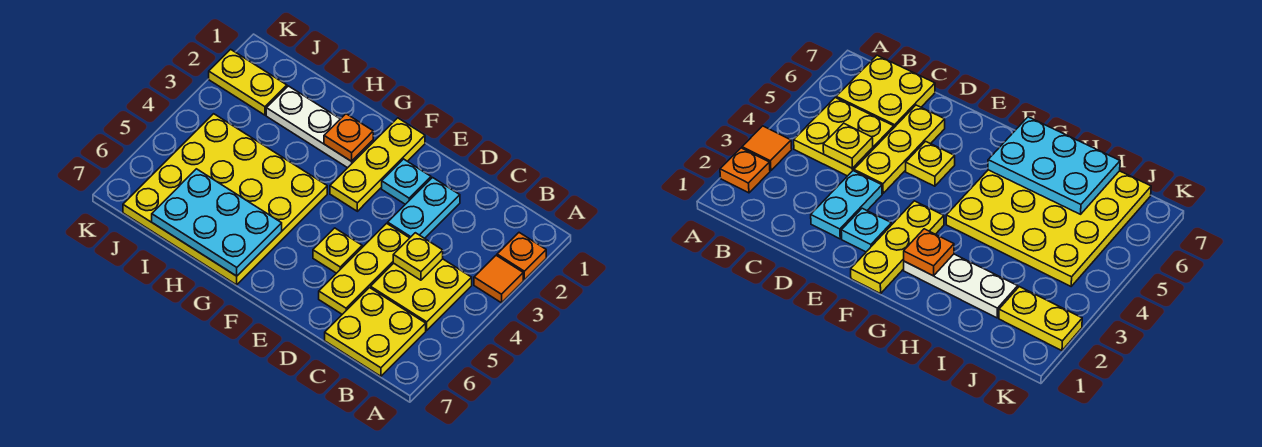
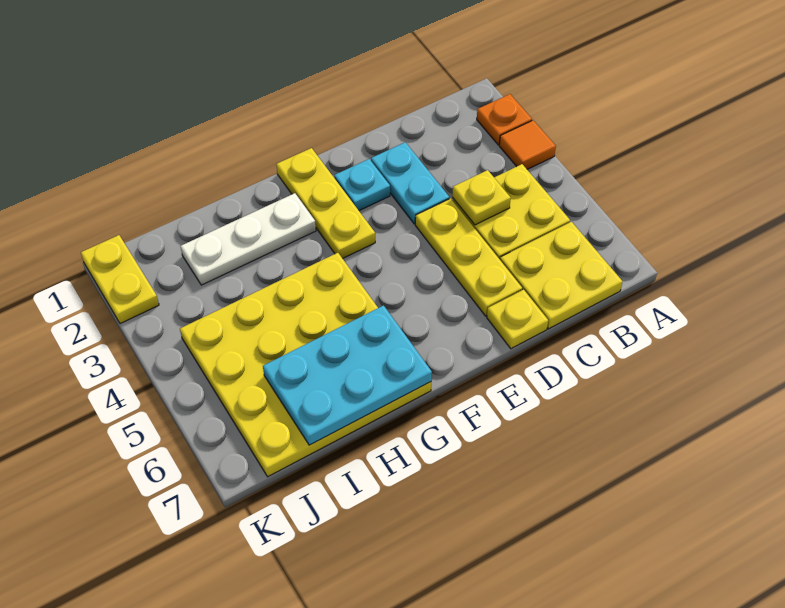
yellow 1x1 plate [313,228,362,273] -> yellow 1x1 plate moved to [487,290,548,349]
orange 1x1 plate [324,114,373,161] -> none
yellow 1x2 plate [209,49,287,115] -> yellow 1x2 plate turned to [81,235,159,324]

